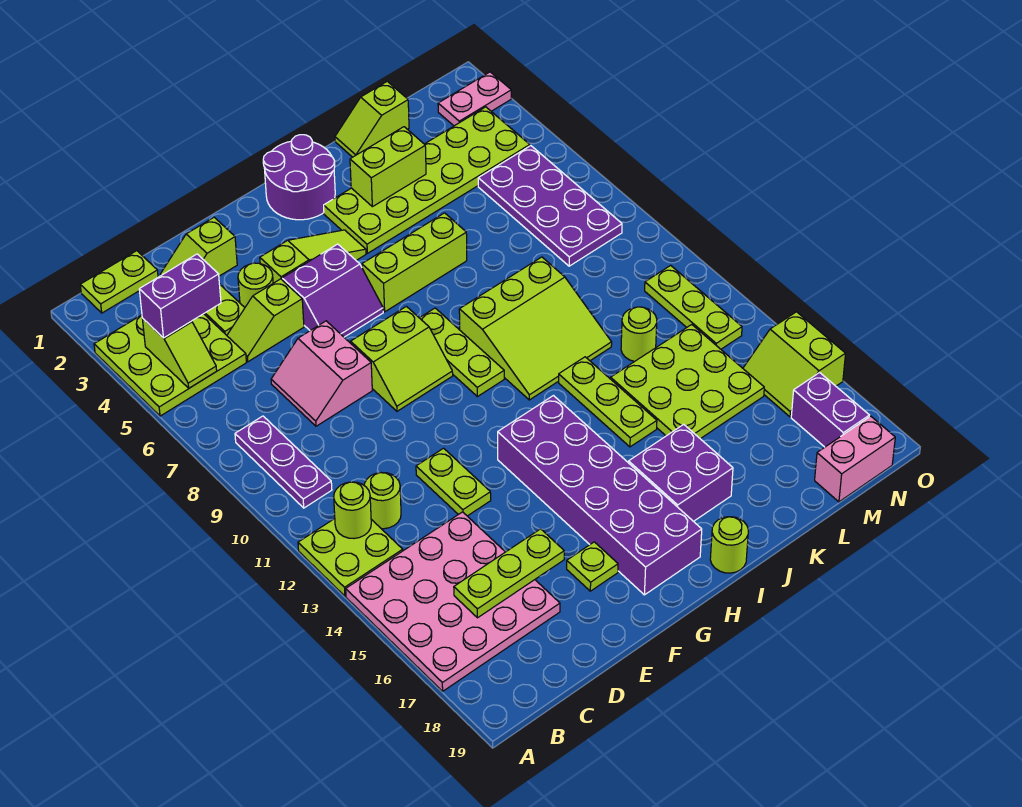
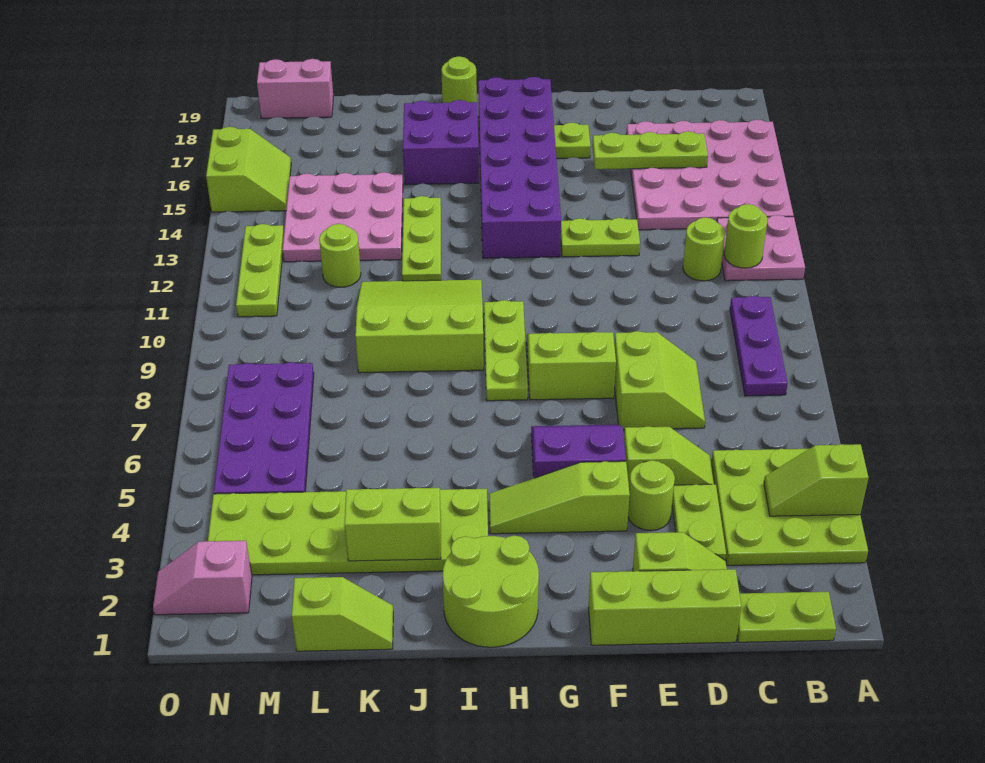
lime 2x2 plate [298,519,403,596] -> pink 2x2 plate [717,215,805,281]
lime 1x2 slope [142,318,217,388] -> lime 1x2 slope turned to [764,444,868,516]
purple 1x2 brick [139,254,221,338] -> none
pink 2x2 slope [271,321,372,426] -> lime 2x2 slope [614,331,705,430]
lime 1x2 plate [416,448,491,516] -> lime 1x2 plate turned to [561,218,640,257]
purple 2x2 round brick [263,135,335,220] -> lime 2x2 round brick [443,536,539,647]
lime 1x3 brick [362,213,467,312] -> lime 1x3 brick moved to [588,569,741,645]
lime 3x3 plate [611,325,764,439] -> pink 3x3 plate [283,172,403,262]
pink 1x2 plate [438,72,511,126] -> pink 1x2 slope [153,541,252,615]
purple 1x2 brick [791,373,869,447] -> none

